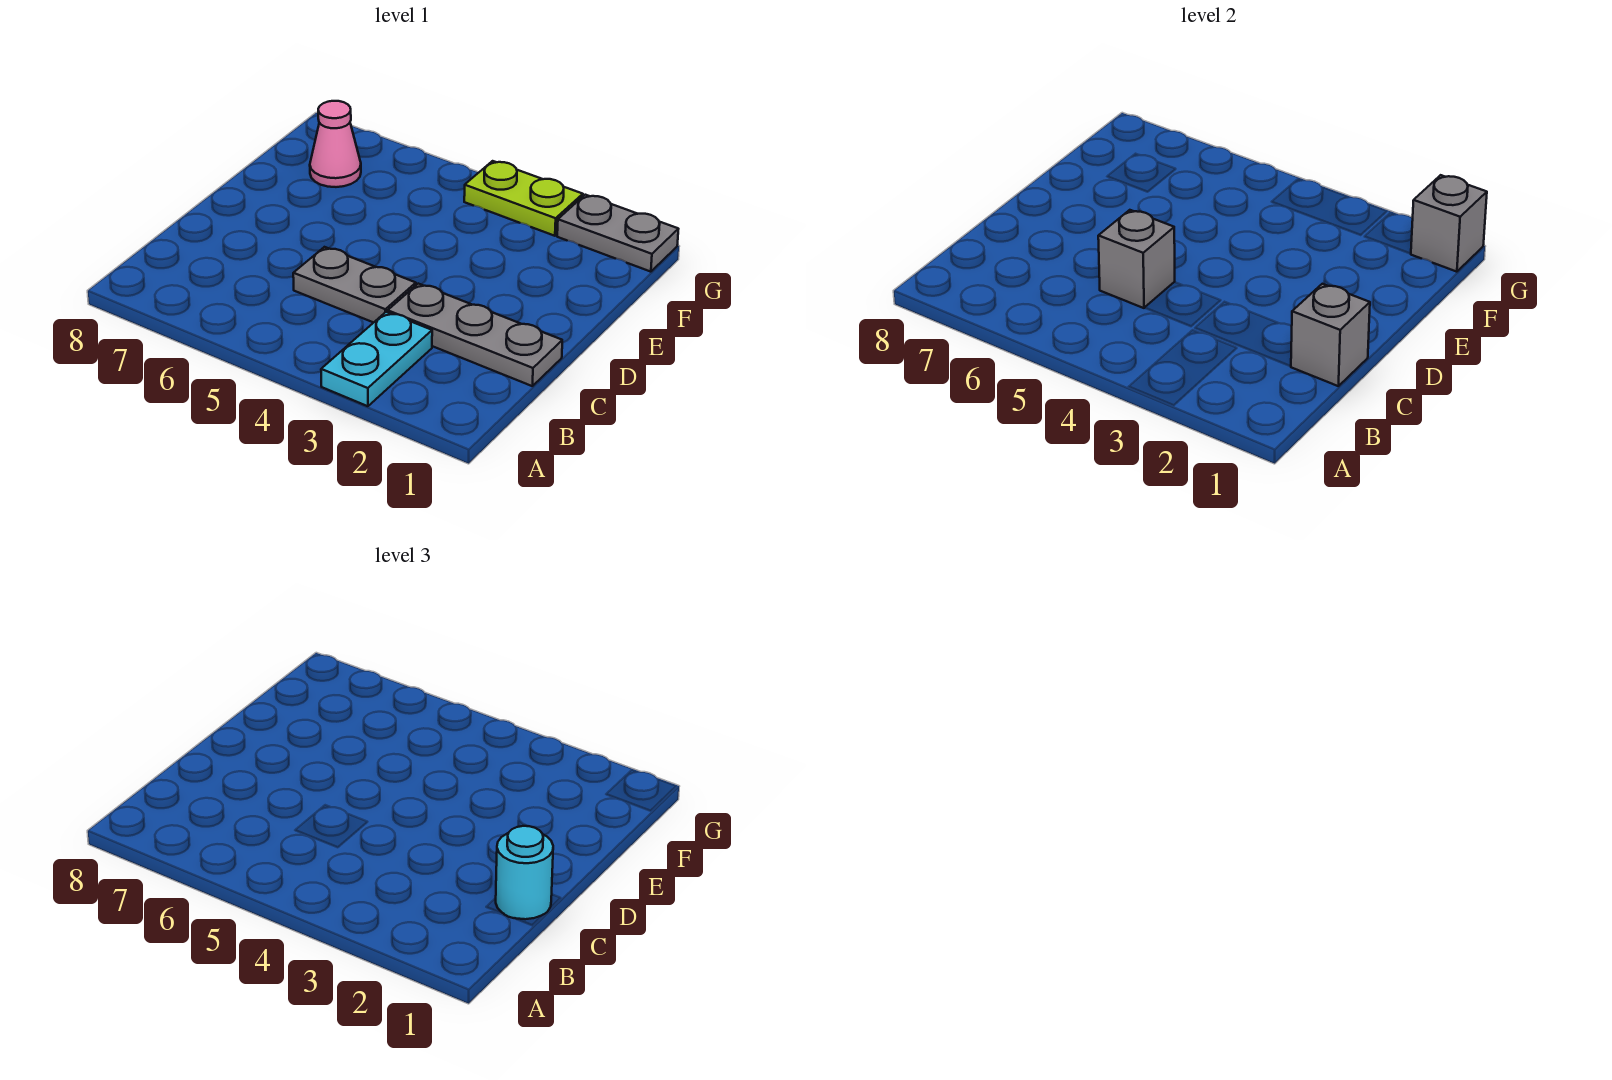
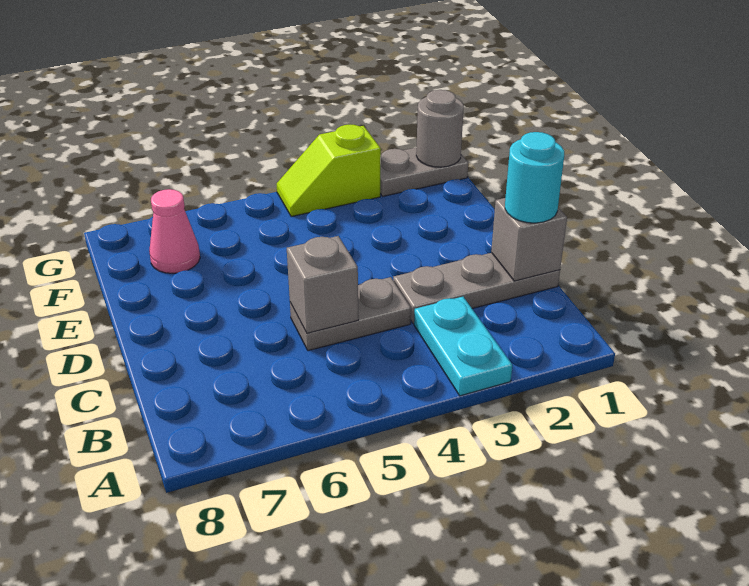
grey 1x1 brick [1411,175,1487,272] -> grey 1x1 round brick [416,90,464,167]
lime 1x2 plate [464,161,583,236] -> lime 1x2 slope [277,125,381,217]

